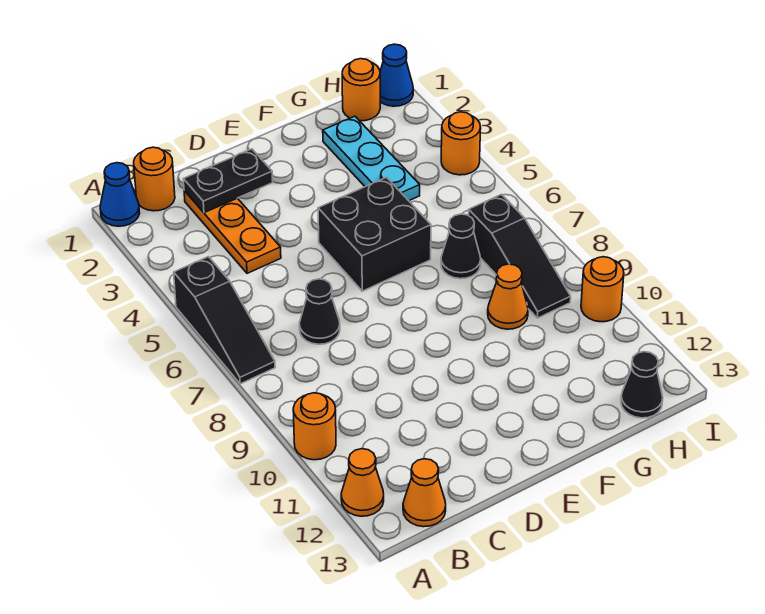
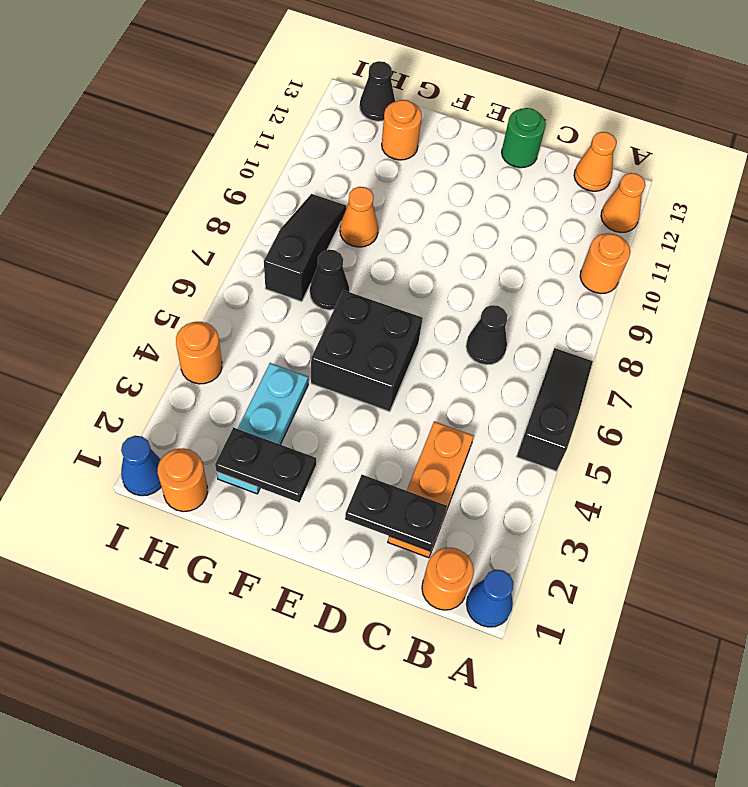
none -> green 1x1 round brick [502,108,546,168]
none -> black 1x2 plate [215,428,316,502]
orange 1x1 round brick [581,257,624,322] -> orange 1x1 round brick moved to [382,100,422,160]

